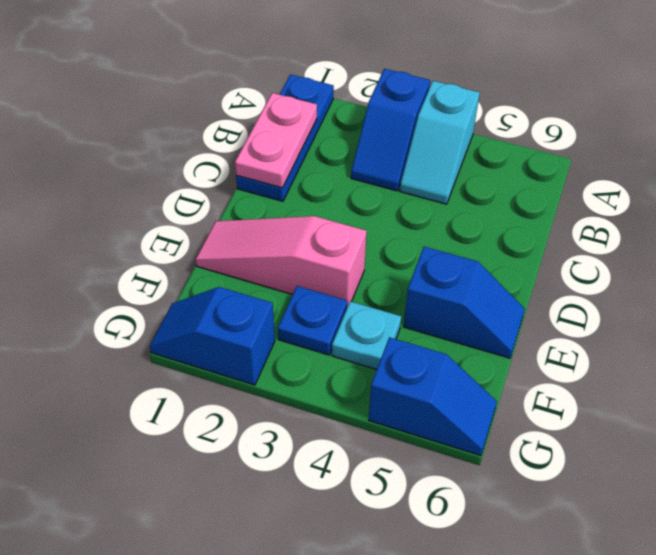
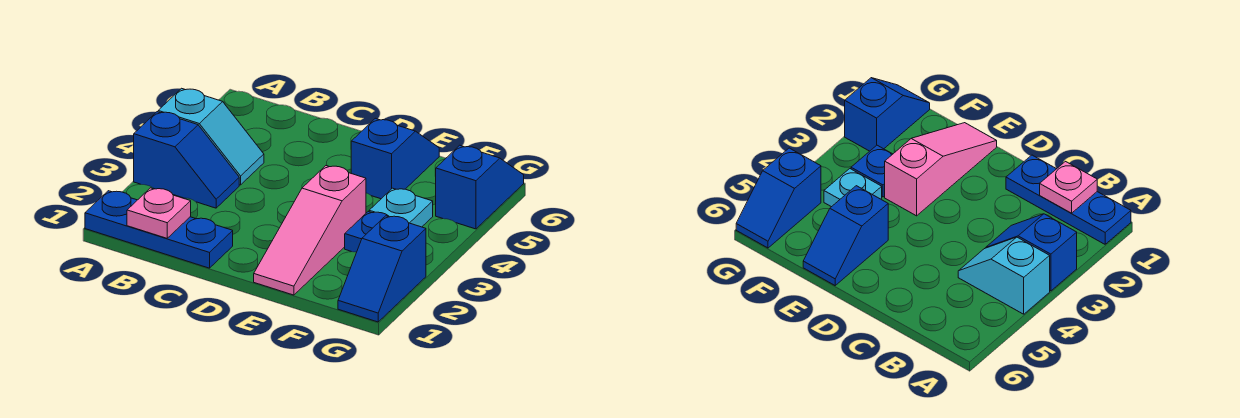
pink 1x2 plate [235,93,317,188] -> pink 1x1 plate [127,188,191,238]

